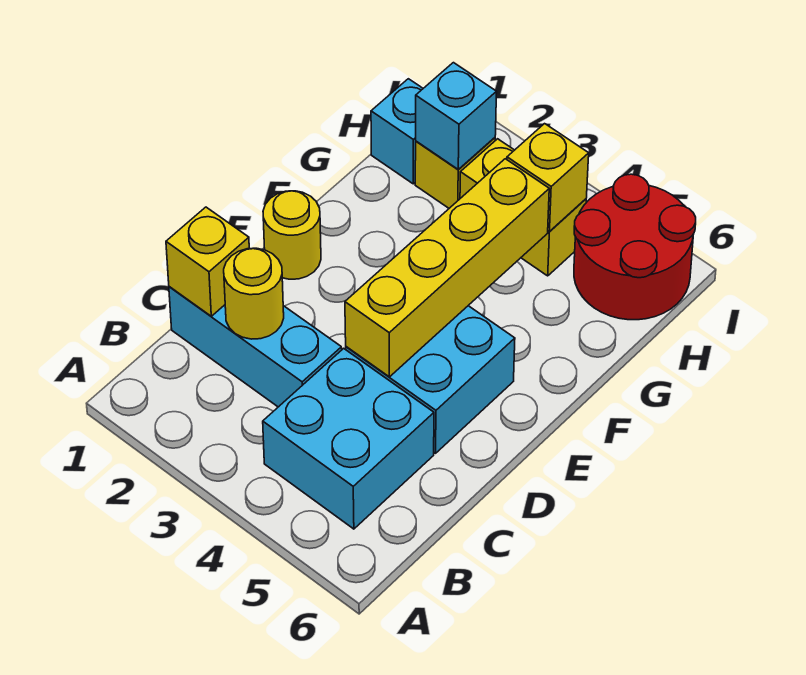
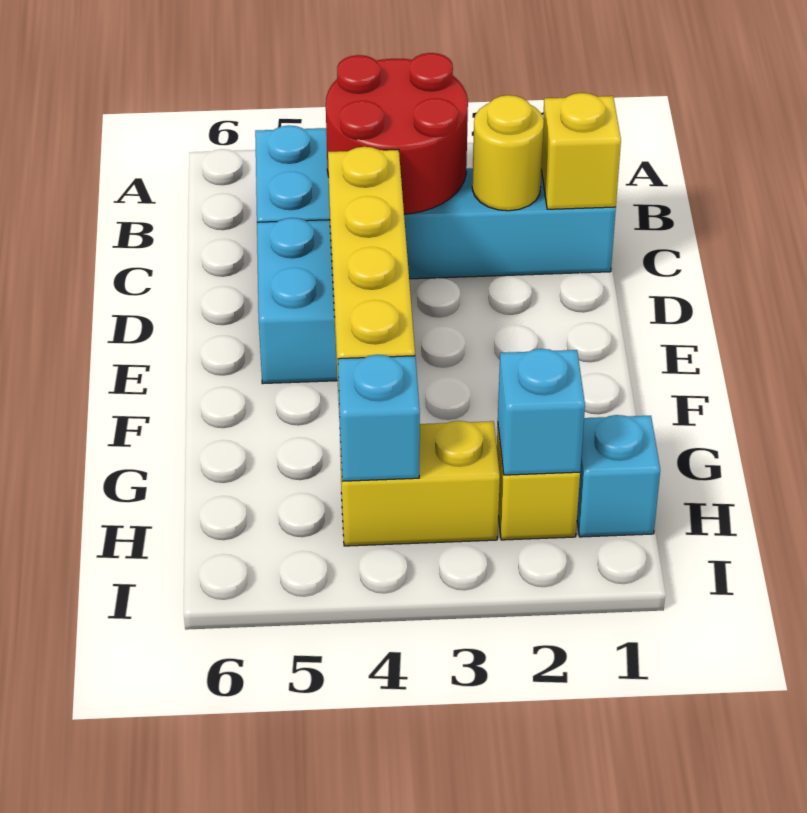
yellow 1x1 round brick [263,191,321,279] -> none
yellow 1x1 brick [507,124,589,231] -> cyan 1x1 brick [338,355,420,481]
red 2x2 round brick [574,174,696,320] -> red 2x2 round brick moved to [326,53,468,214]

